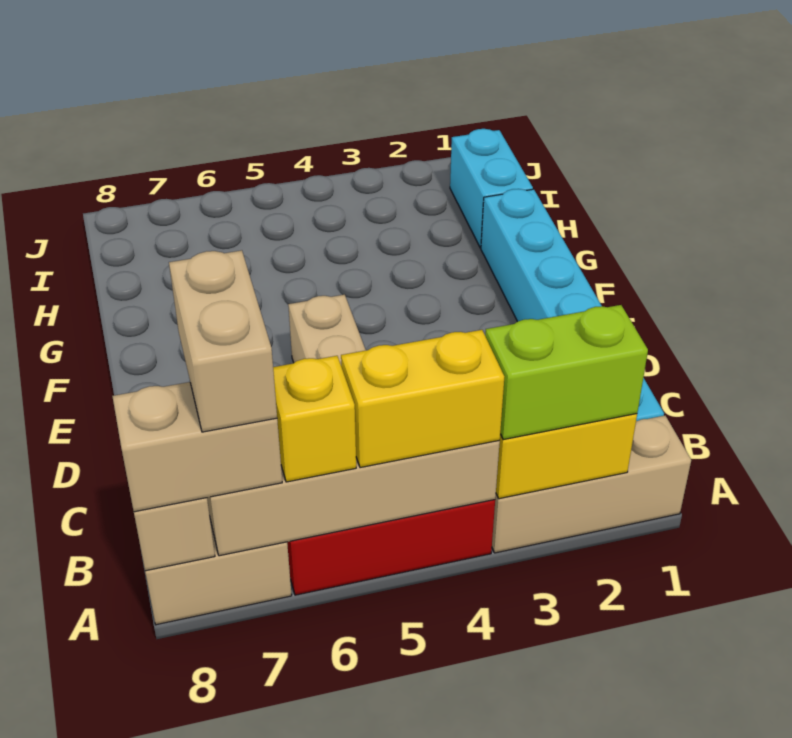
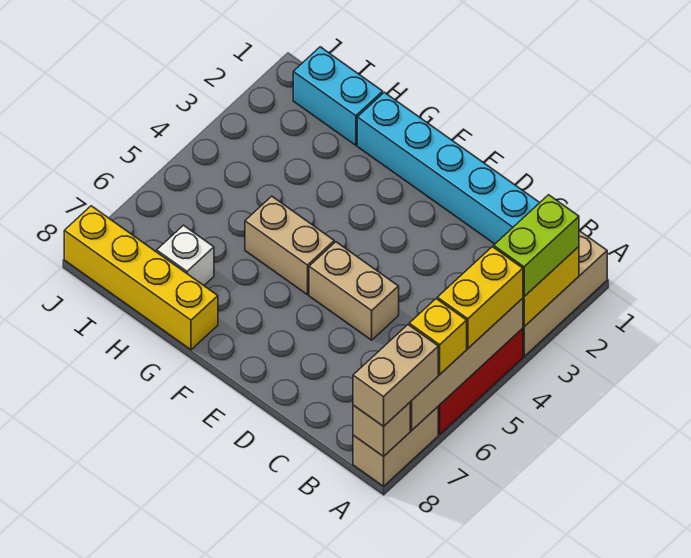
tan 1x2 brick [169,250,277,432] -> tan 1x2 brick moved to [245,196,334,295]
none -> yellow 1x4 brick [64,206,218,350]
none -> white 1x1 brick [157,225,214,285]

